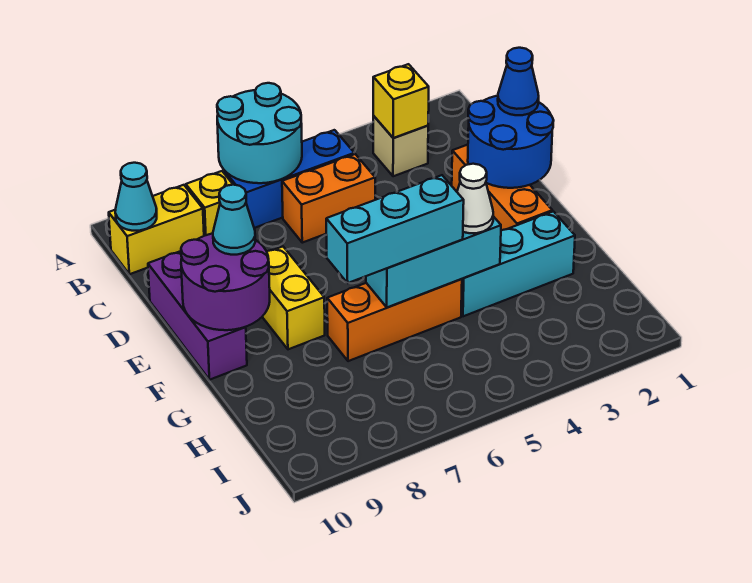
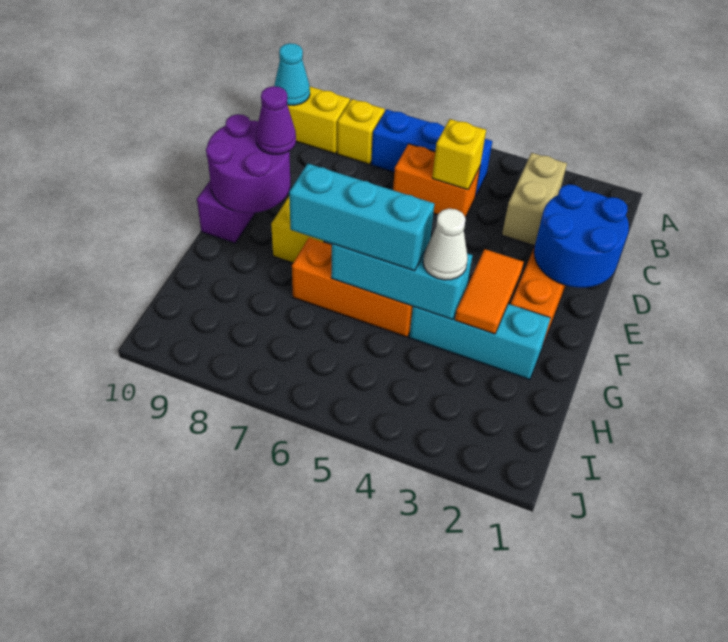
cyan 2x2 round brick [217,83,302,183] -> none
tan 1x1 brick [373,116,428,176] -> tan 1x2 brick [502,153,567,246]
yellow 1x1 brick [373,64,429,138] -> yellow 1x1 brick moved to [432,119,486,190]
blue 1x1 cone [498,48,539,115] -> none
cyan 1x1 cone [213,185,255,255] -> purple 1x1 cone [256,86,296,154]
none -> orange 1x2 tile [455,249,524,334]

